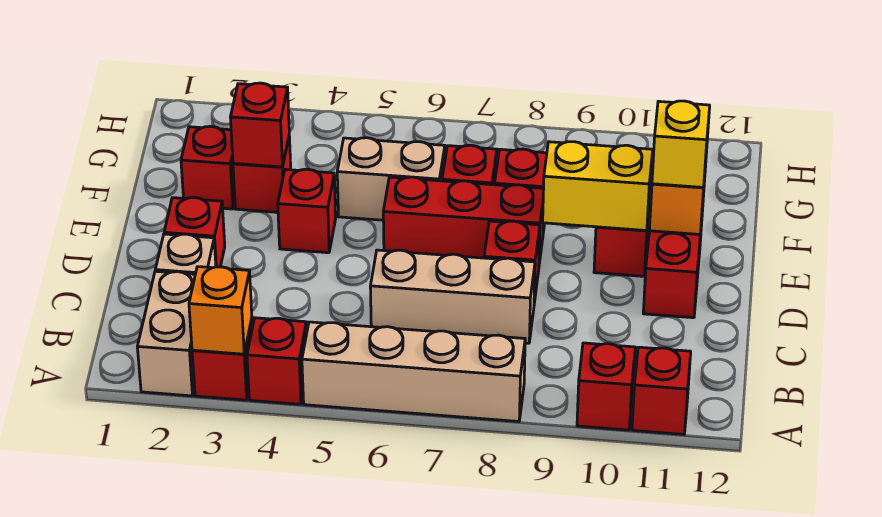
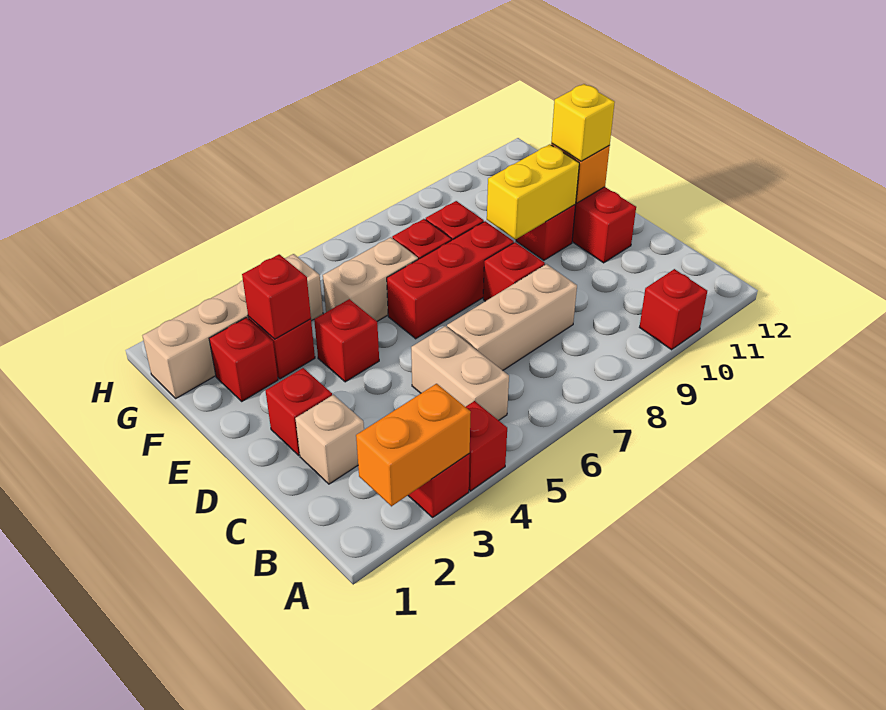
tan 1x2 brick [137,271,195,396] -> tan 1x2 brick moved to [411,326,509,420]
orange 1x1 brick [189,267,252,354] -> orange 1x2 brick [356,384,471,506]
tan 1x4 brick [302,322,525,422] -> tan 1x4 brick moved to [143,254,323,398]
red 1x1 brick [632,347,691,434] -> none

